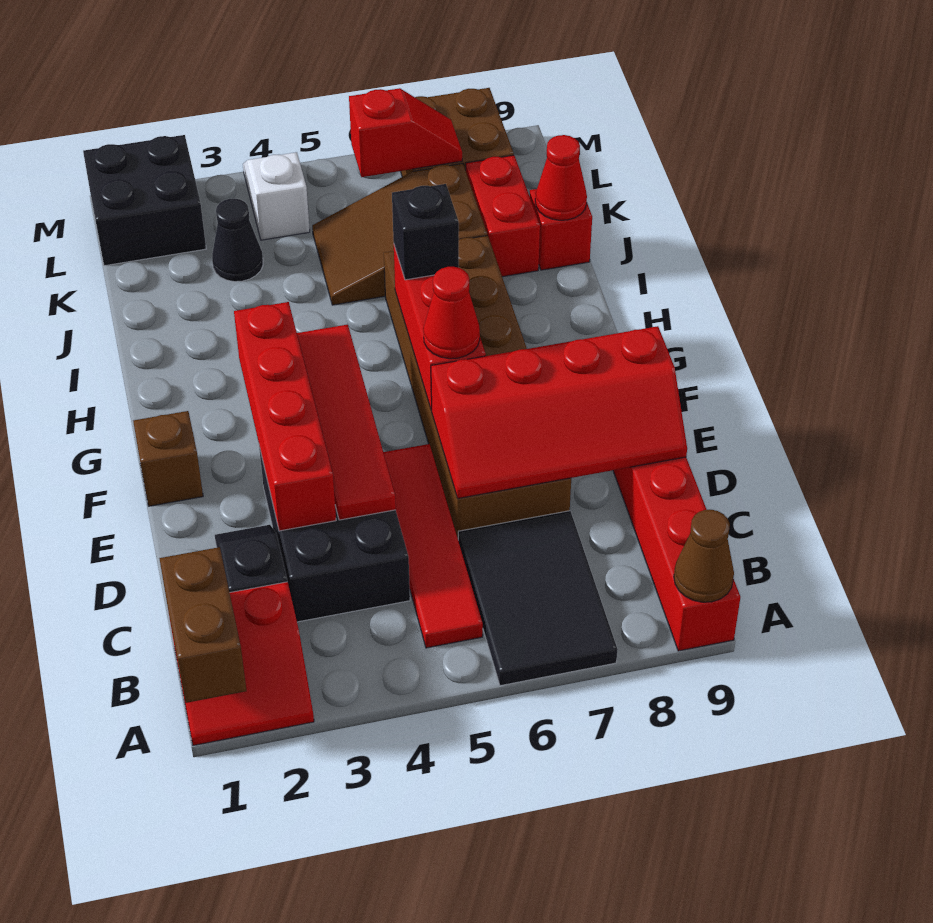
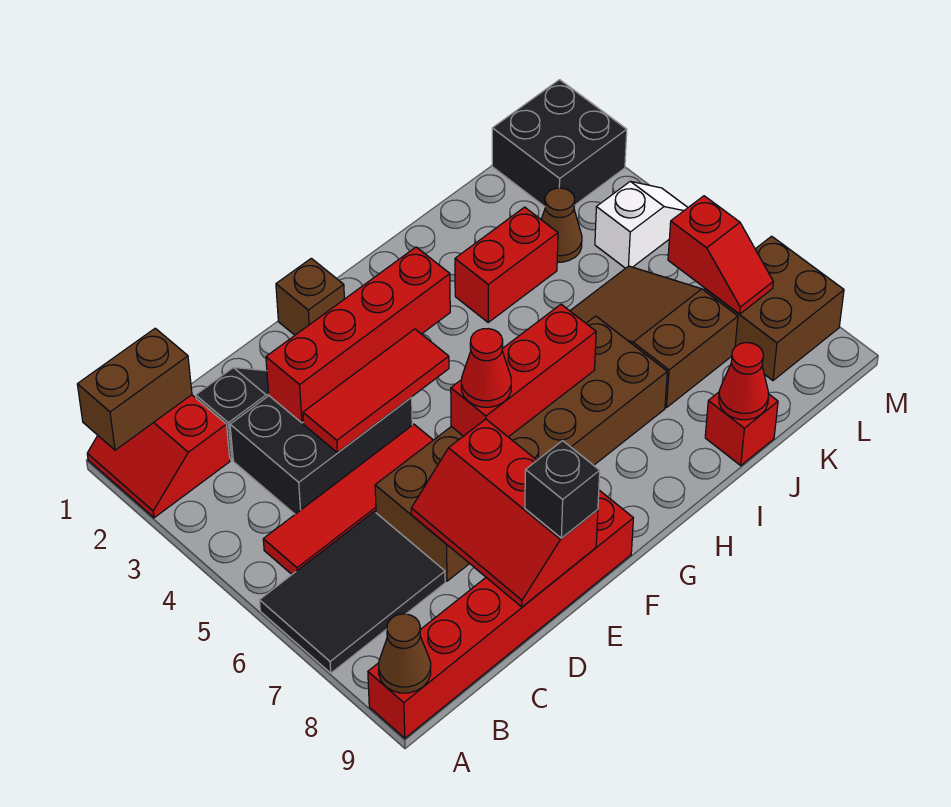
red 1x4 tile [297,325,396,520] -> red 1x3 tile [303,329,449,453]
red 2x4 slope [431,326,687,498] -> red 2x3 slope [411,419,598,607]
black 1x1 brick [392,184,459,280] -> black 1x1 brick moved to [525,441,600,538]
red 1x2 brick [466,155,540,277] -> red 1x2 brick moved to [455,207,558,322]
black 1x1 cone [212,199,263,282] -> brown 1x1 cone [541,188,582,262]

